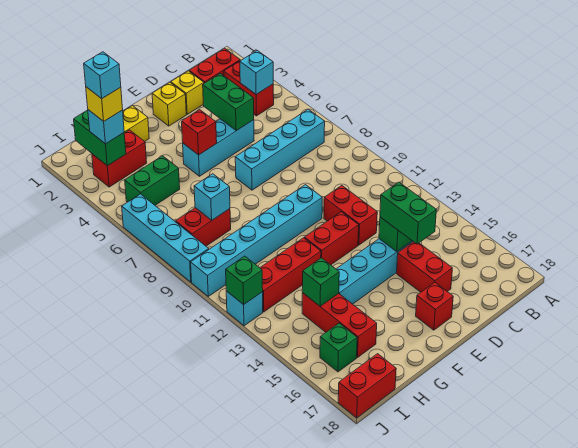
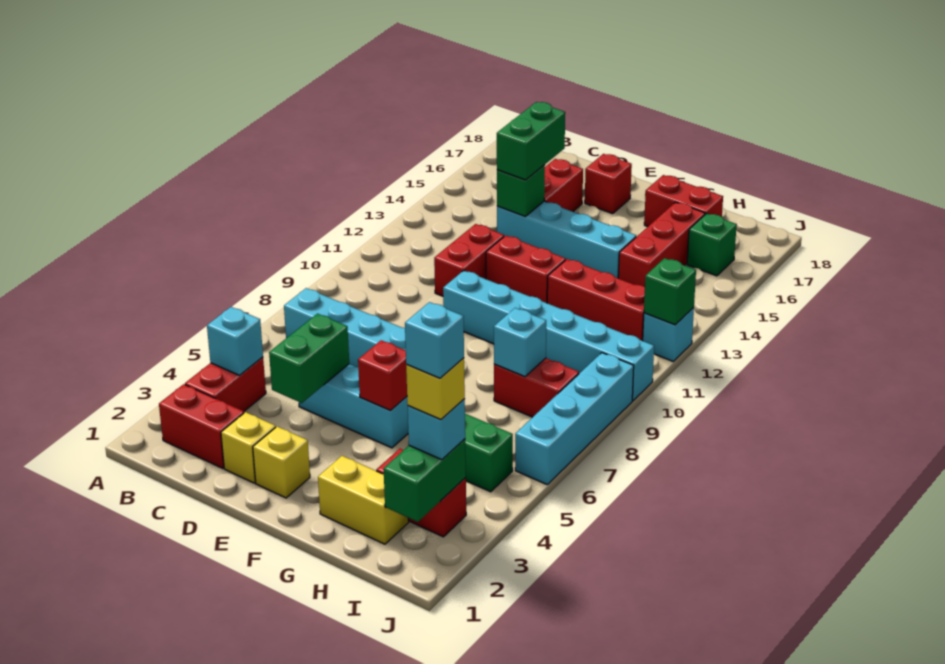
green 1x1 brick [302,258,339,306] -> none
red 1x2 brick [338,354,396,418] -> red 1x2 brick moved to [644,175,723,227]

